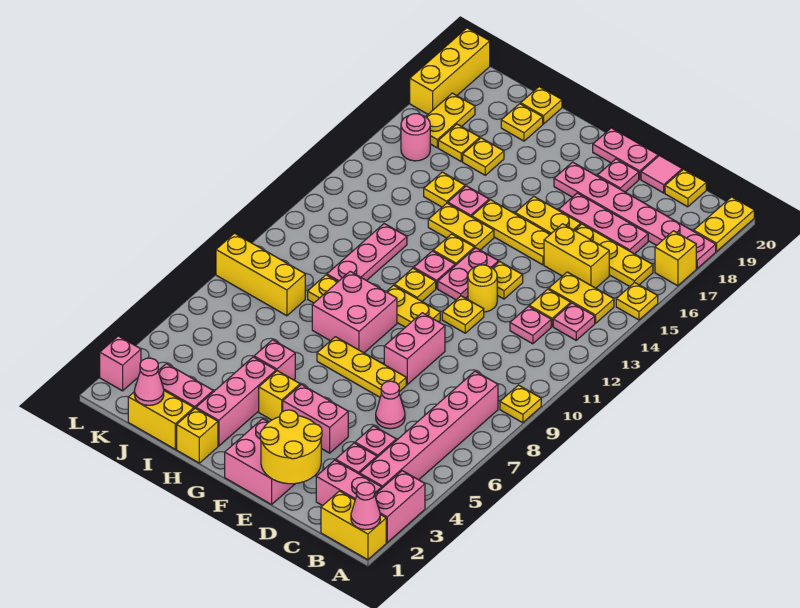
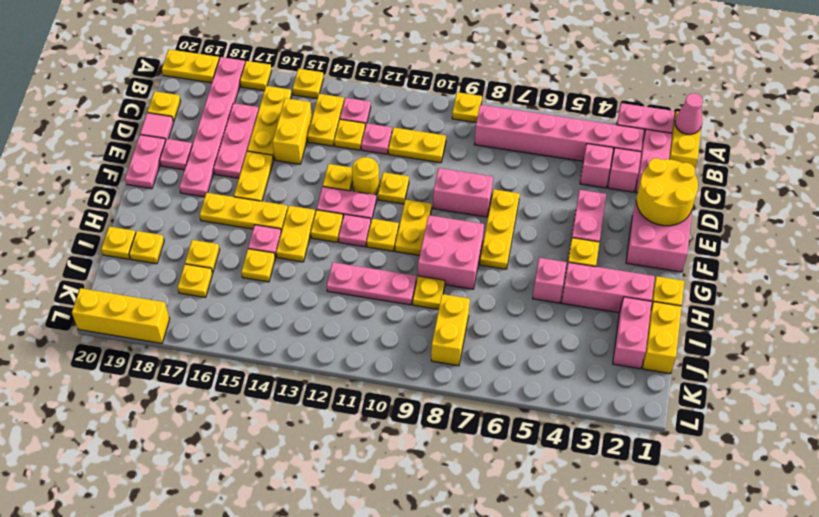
yellow 1x1 brick [655,231,696,286] -> yellow 1x1 plate [240,61,272,91]
pink 1x1 cone [376,381,405,429] -> none
yellow 1x3 plate [472,200,550,265] -> yellow 1x3 plate turned to [200,193,288,232]
pink 1x1 cone [134,358,164,405] -> none
yellow 1x3 brick [216,233,305,316] -> yellow 1x2 brick [431,294,470,366]
pink 1x1 round brick [401,114,430,161] -> none
yellow 1x2 plate [426,93,475,148] -> yellow 1x2 plate moved to [388,128,446,163]
pink 1x1 brick [100,336,141,391] -> none

